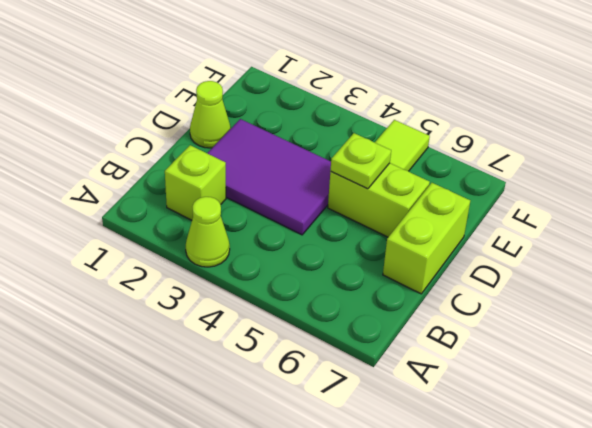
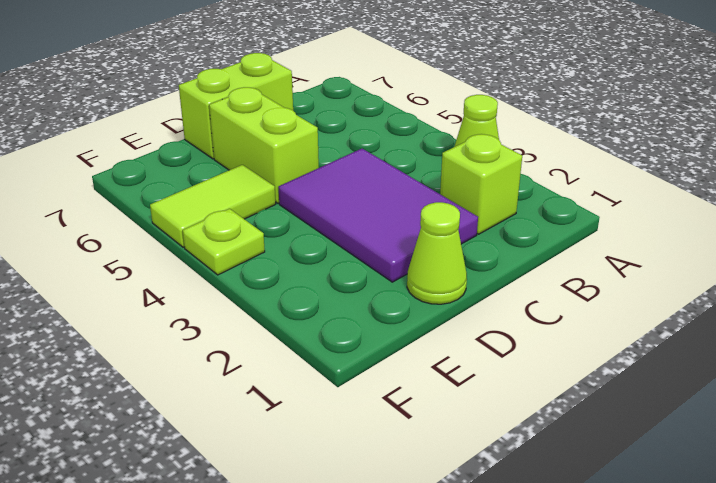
lime 1x1 plate [330,133,391,189] -> lime 1x1 plate moved to [183,209,265,275]

